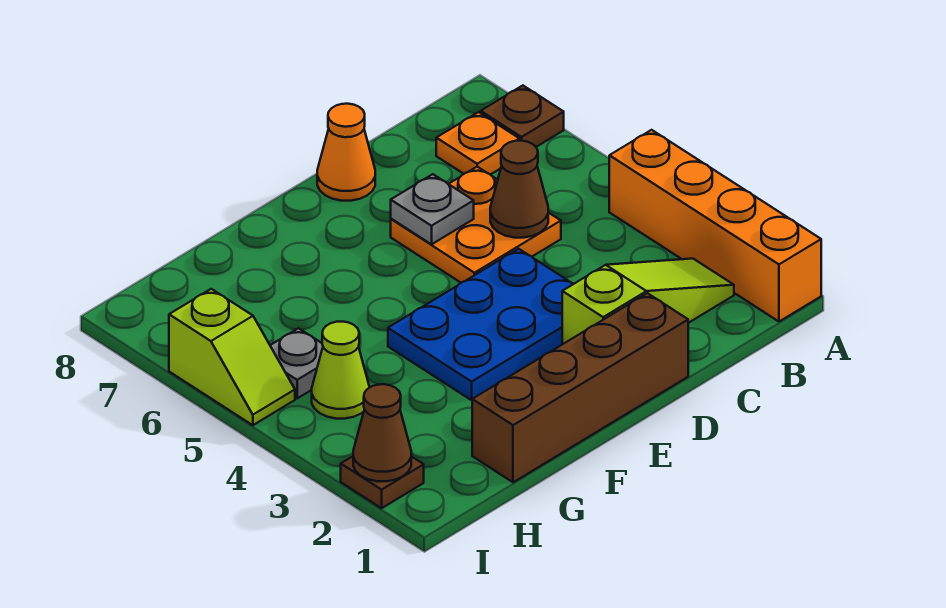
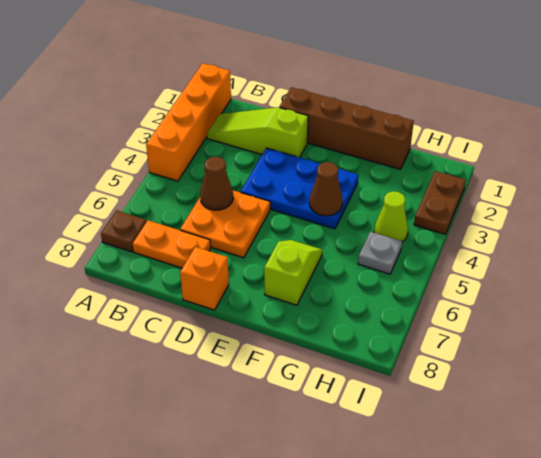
orange 1x1 plate [436,112,519,175] -> orange 1x2 plate [133,220,211,268]
grey 1x1 plate [391,174,474,244] -> none
orange 1x1 cone [317,104,375,201] -> orange 1x1 brick [180,247,229,310]
brown 1x1 plate [341,456,424,508] -> brown 1x2 plate [414,171,466,234]
brown 1x1 cone [353,384,411,481] -> brown 1x1 cone moved to [310,162,343,216]
lime 1x2 slope [169,289,295,425] -> lime 1x2 slope moved to [264,240,323,305]

